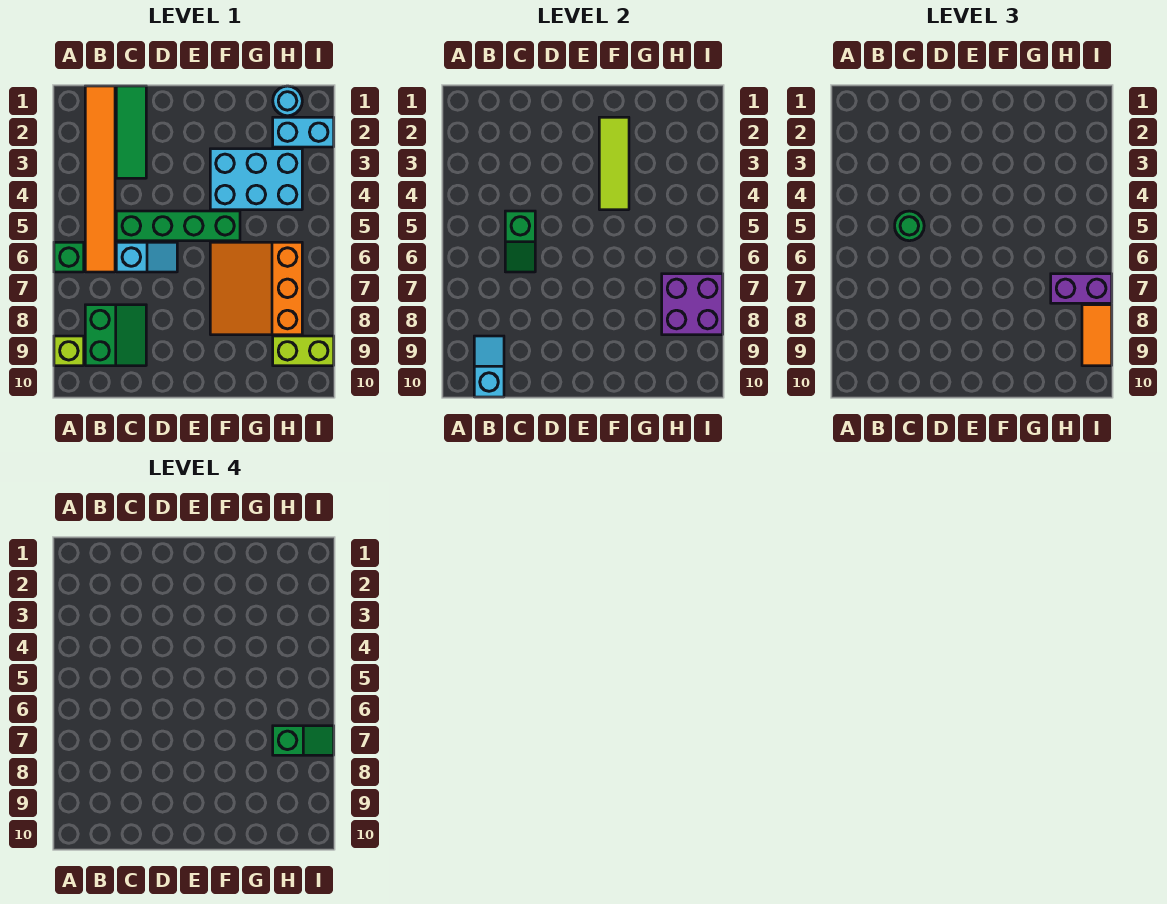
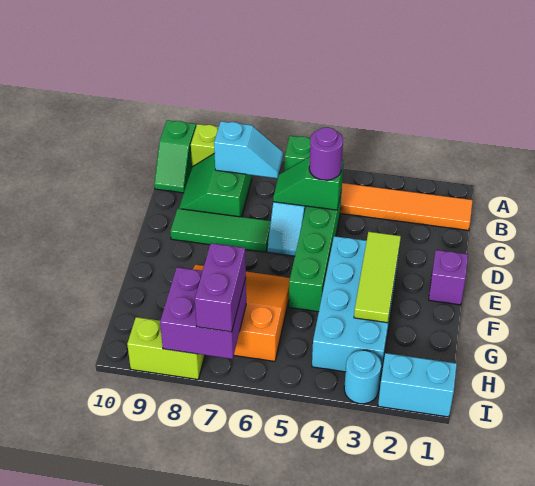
green 2x2 slope [85,305,146,366] -> green 2x2 slope turned to [179,153,252,217]
cyan 1x2 slope [474,336,504,397] -> cyan 1x2 slope moved to [214,121,283,178]
green 1x3 tile [116,86,146,178] -> green 1x3 tile moved to [170,209,271,252]
green 1x1 round brick [895,211,924,241] -> purple 1x1 round brick [309,127,343,180]
none -> purple 1x1 brick [429,250,468,305]
lime 1x3 tile [599,117,629,210] -> lime 1x3 tile turned to [354,232,401,323]
cyan 2x3 brick [210,149,302,210] -> cyan 2x4 brick [312,236,399,377]
cyan 1x1 round brick [273,86,302,116] -> cyan 1x1 round brick moved to [344,350,381,404]
cyan 1x2 brick [273,117,334,147] -> cyan 1x2 brick turned to [378,353,457,417]
green 1x2 slope [273,726,334,755] -> green 1x2 slope moved to [154,120,196,193]
lime 1x2 brick [273,336,334,366] -> lime 1x2 brick turned to [127,317,205,379]
orange 1x2 tile [1082,305,1112,366] -> none

